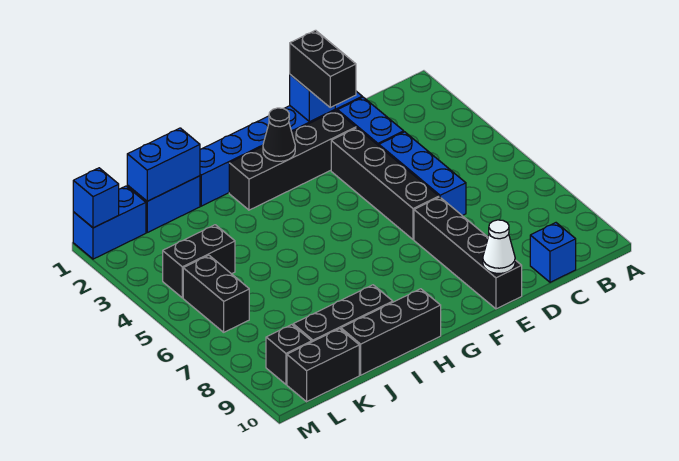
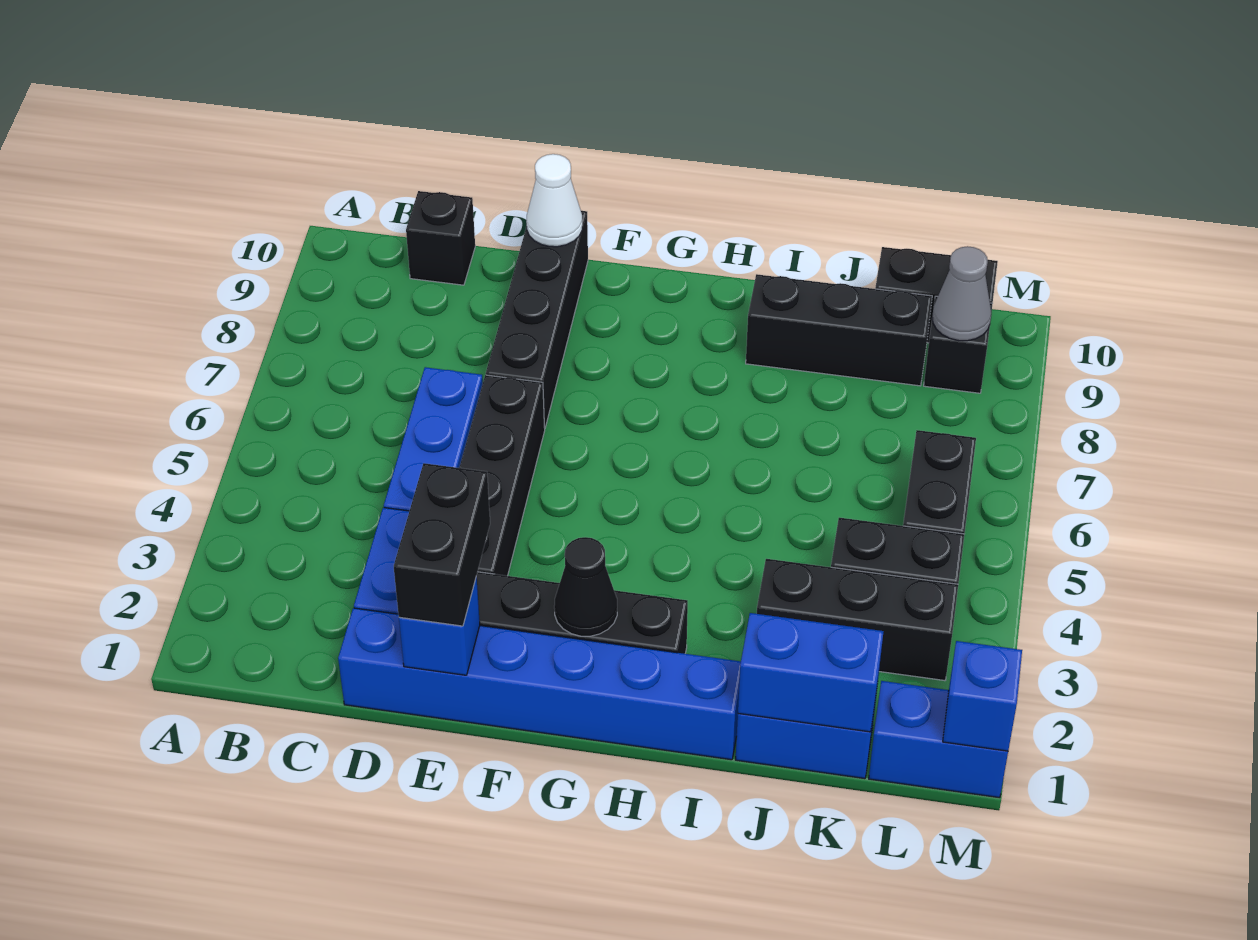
blue 1x1 brick [530,223,576,282] -> black 1x1 brick [406,191,475,285]
black 1x3 brick [341,289,441,375] -> black 1x3 brick moved to [757,559,958,681]
none -> grey 1x1 cone [932,246,991,341]

